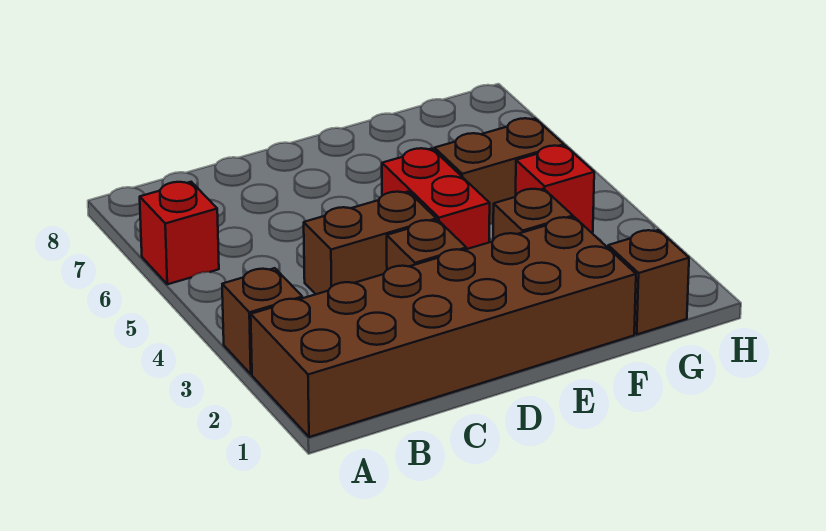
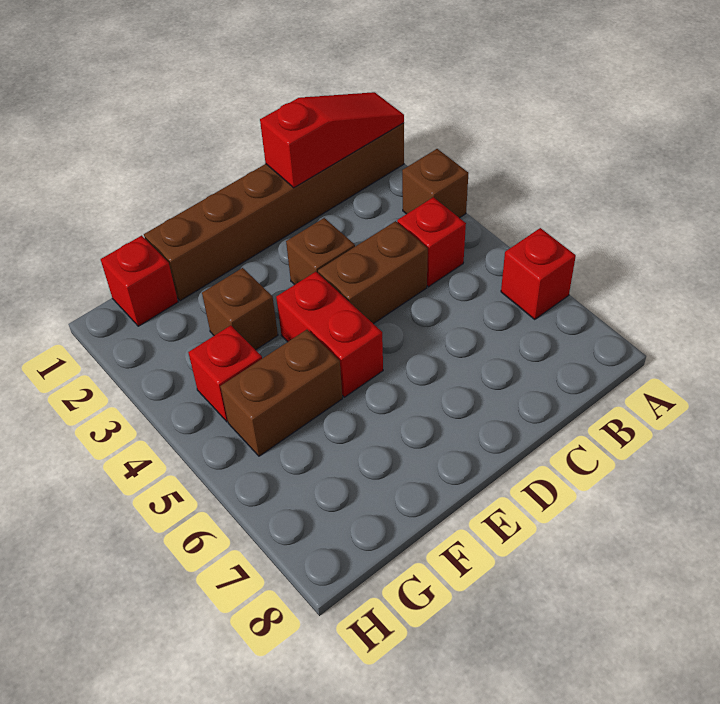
brown 2x6 brick [251,217,636,437] -> brown 1x6 brick [144,123,404,301]
none -> red 1x3 slope [260,92,404,188]
none -> red 1x1 brick [397,197,466,287]
brown 1x1 brick [608,230,689,334] -> red 1x1 brick [101,236,178,326]

